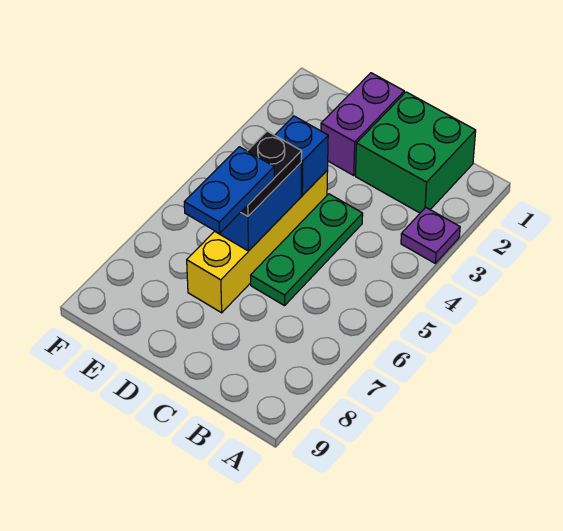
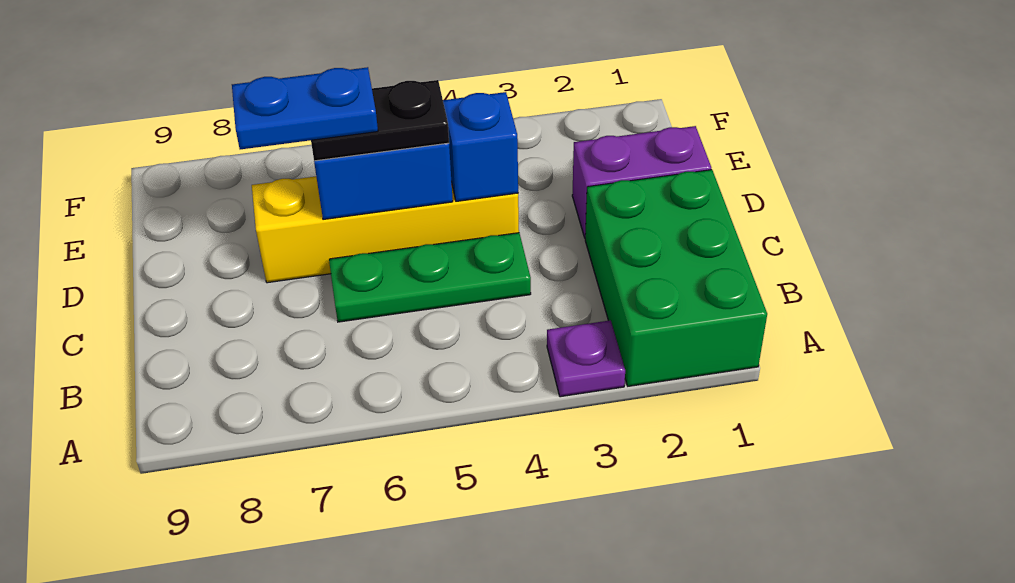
green 2x2 brick [355,92,476,213] -> green 2x3 brick [585,170,767,386]

